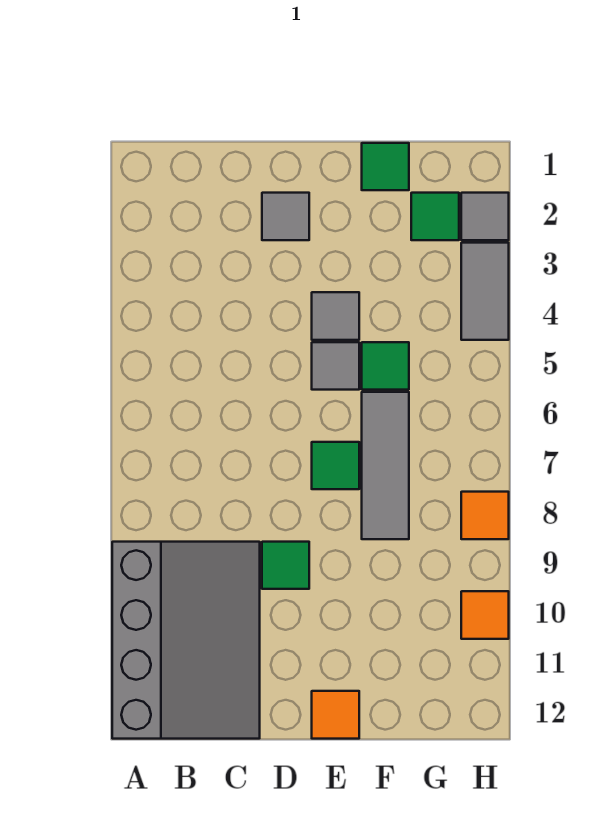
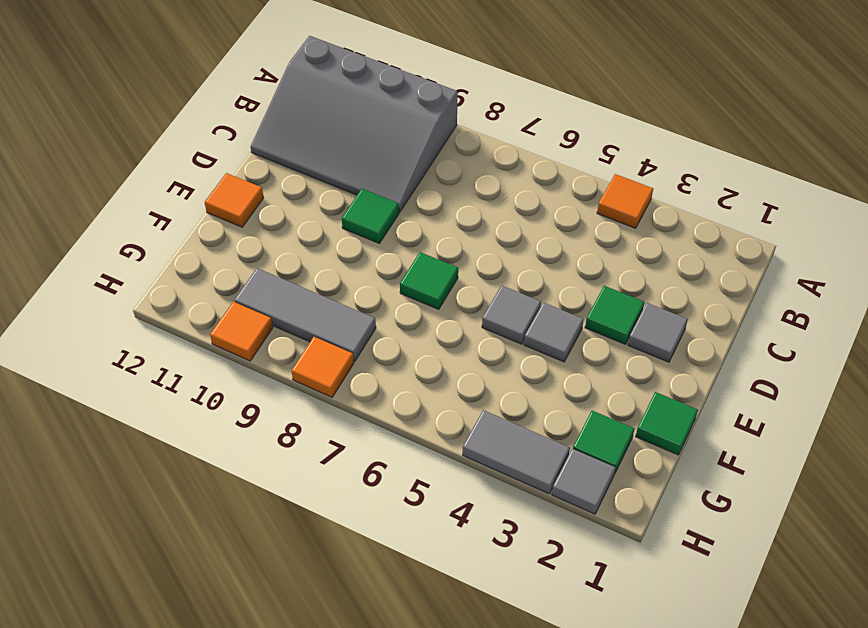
none -> orange 1x1 tile [597,174,653,228]
green 1x1 tile [362,342,409,390] -> green 1x1 tile moved to [585,286,644,344]
grey 1x3 tile [362,392,409,539] -> grey 1x3 tile moved to [234,268,376,361]

